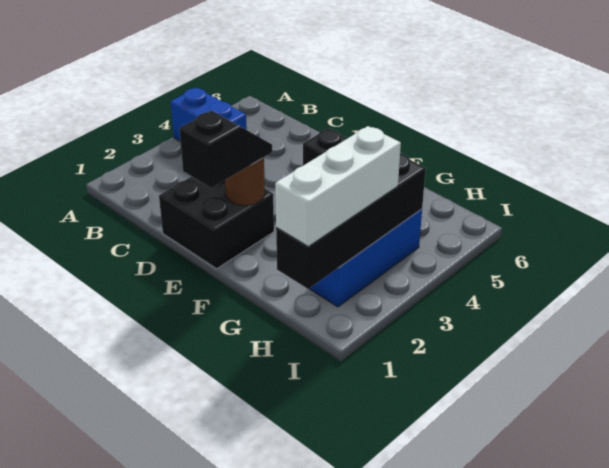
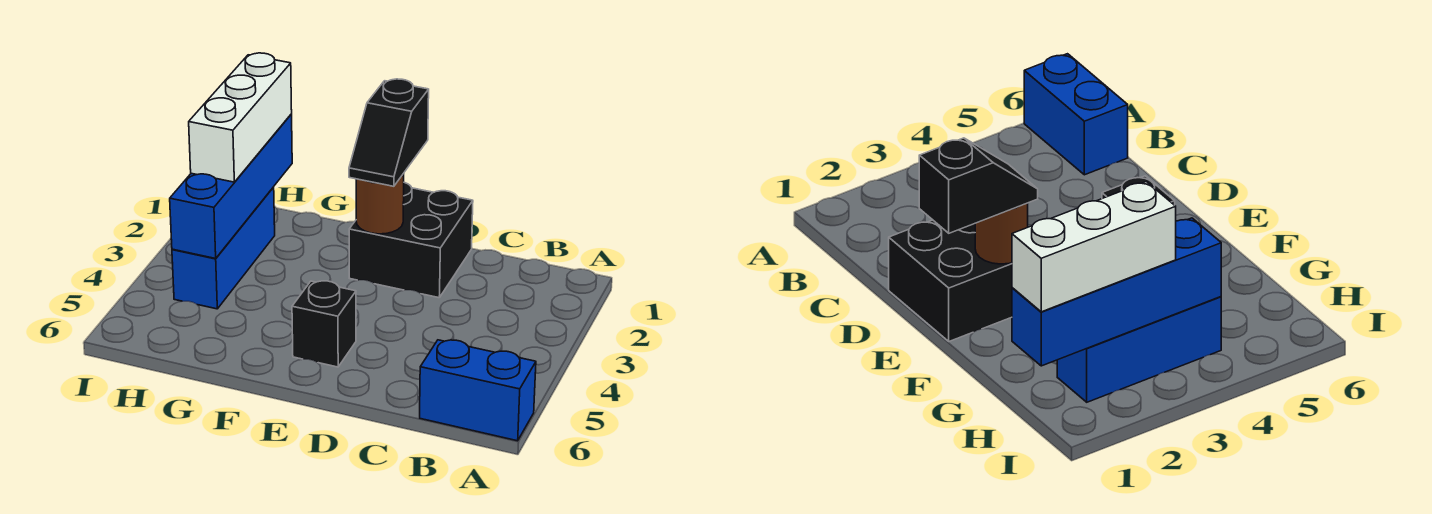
blue 1x2 brick [171,88,247,142] -> blue 1x2 brick moved to [420,340,536,441]
black 1x4 brick [276,154,426,289] -> blue 1x4 brick [170,114,292,259]

